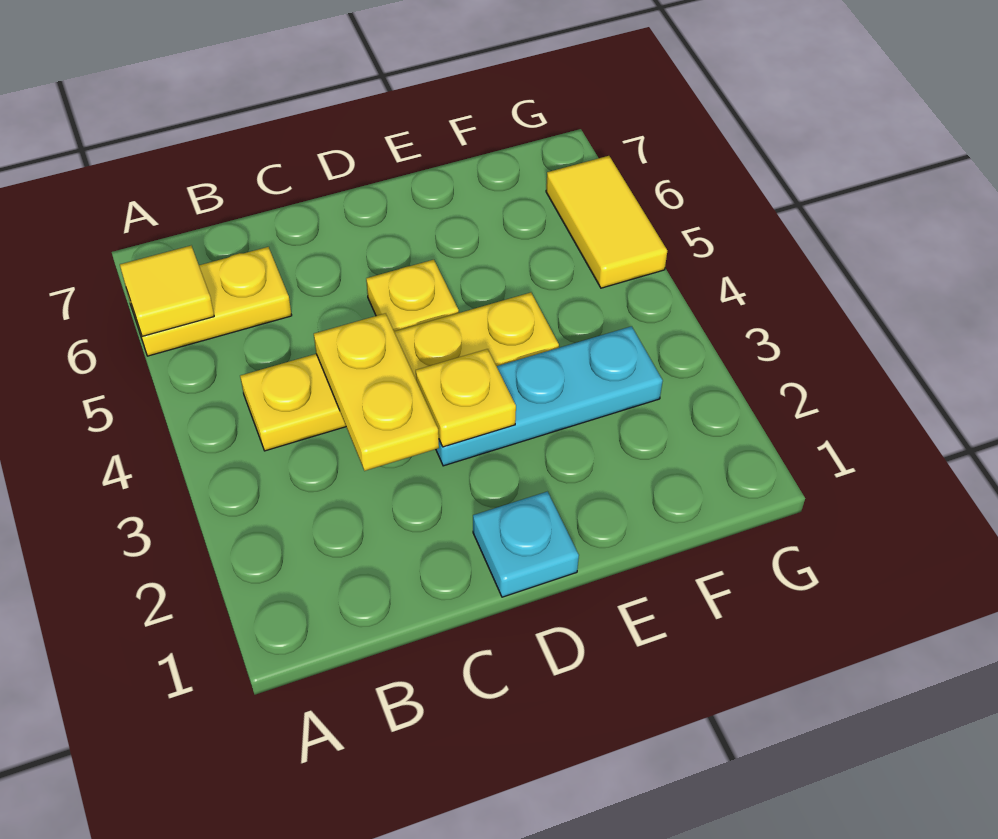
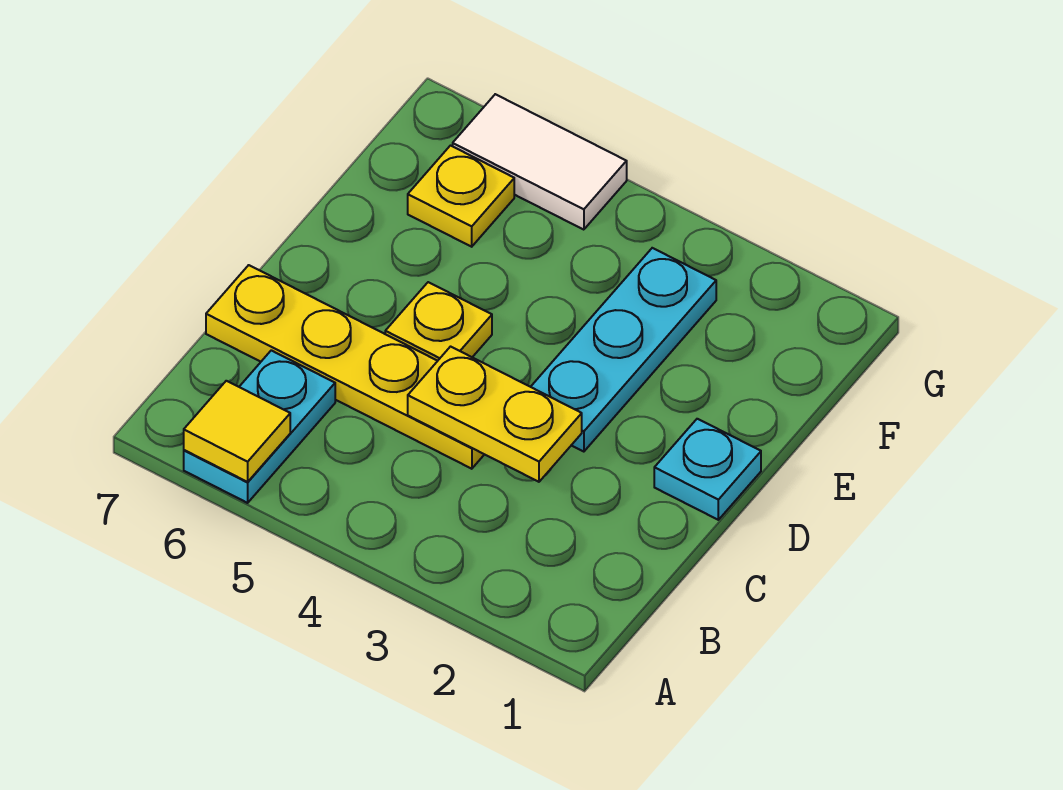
yellow 1x2 plate [127,247,292,356] -> cyan 1x2 plate [184,350,335,503]
yellow 1x4 plate [240,293,559,451] -> yellow 1x4 plate turned to [206,265,484,469]
yellow 1x1 plate [416,349,516,447] -> yellow 1x1 plate moved to [408,146,514,247]
yellow 1x2 tile [546,156,667,288] -> white 1x2 tile [453,94,627,230]

